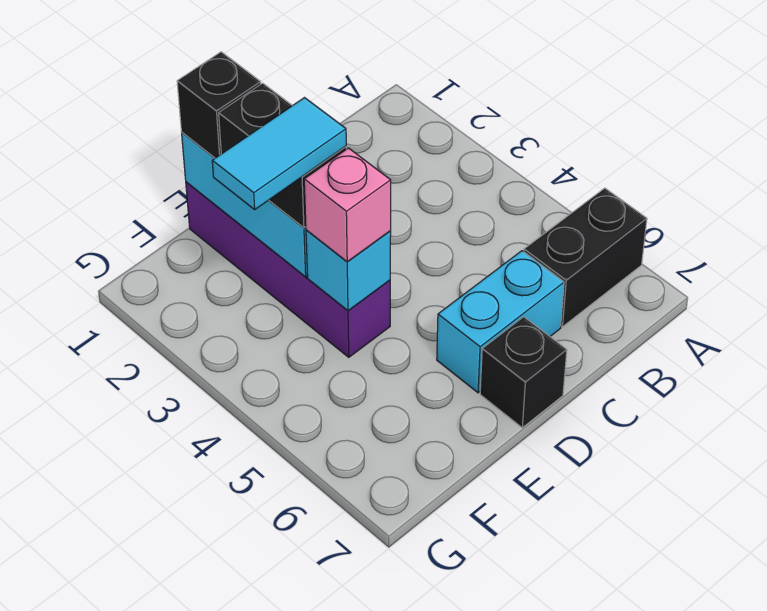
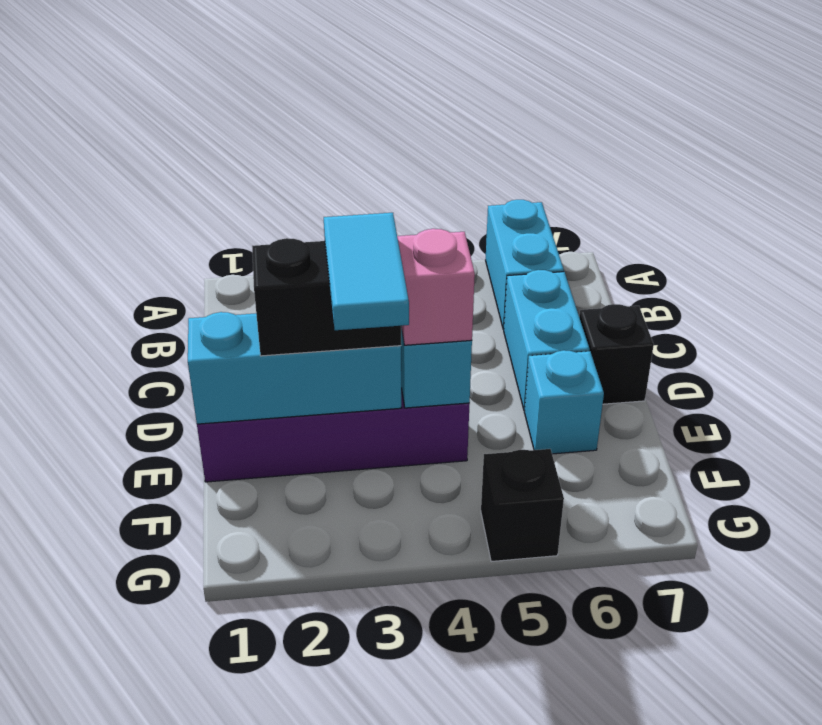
black 1x2 brick [524,188,647,327] -> cyan 1x2 brick [486,200,564,329]
black 1x1 brick [177,52,261,158] -> black 1x1 brick moved to [481,449,564,562]
none -> cyan 1x1 brick [524,350,604,454]

